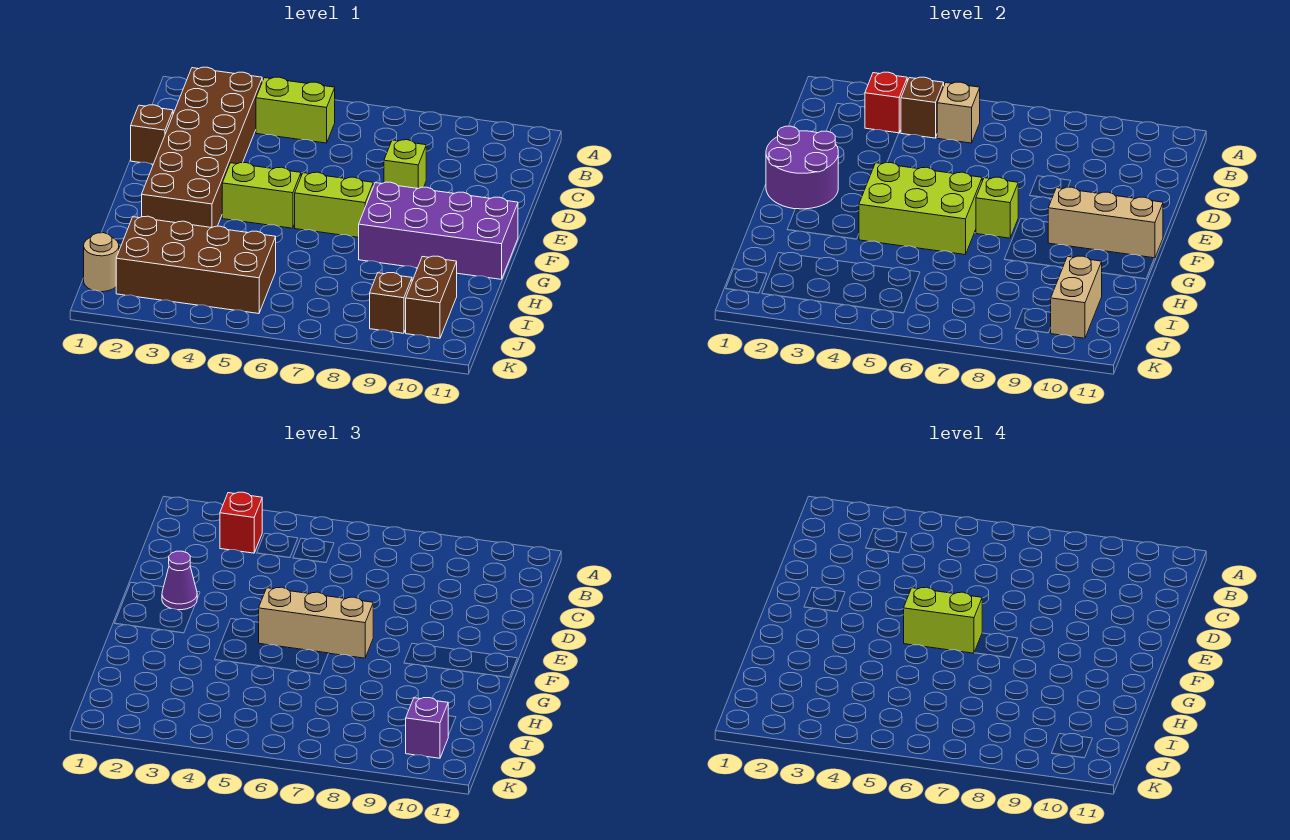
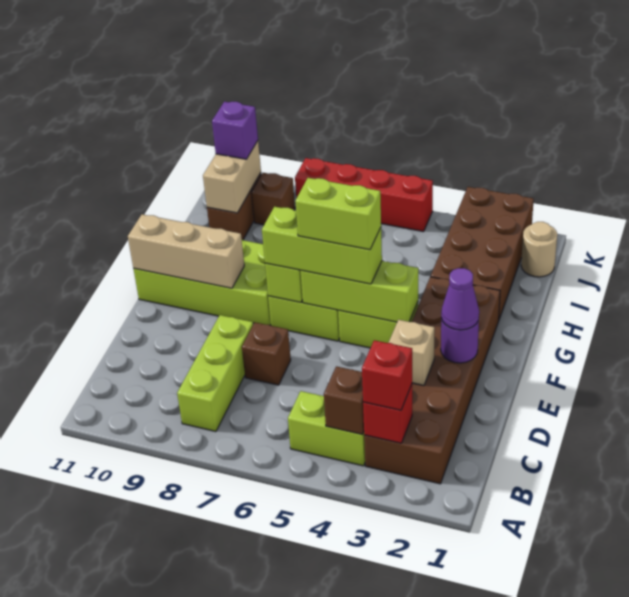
tan 1x1 brick [937,82,980,143] -> tan 1x1 brick moved to [389,320,435,386]
brown 1x1 brick [131,105,173,164] -> brown 1x1 brick moved to [242,322,291,385]
lime 1x1 brick [384,140,426,188] -> lime 1x3 brick [177,315,253,432]
purple 2x2 round brick [766,126,838,209] -> purple 1x1 round brick [441,318,479,363]
lime 2x3 brick [859,163,982,255] -> lime 1x3 brick [301,261,418,322]
tan 1x3 brick [259,587,373,658] -> lime 1x3 brick [262,207,382,284]
purple 2x4 brick [359,182,518,279] -> lime 2x4 brick [134,240,271,325]
brown 2x4 brick [116,216,276,314] -> brown 2x4 brick turned to [431,187,534,319]
none -> red 1x4 brick [295,158,433,232]

